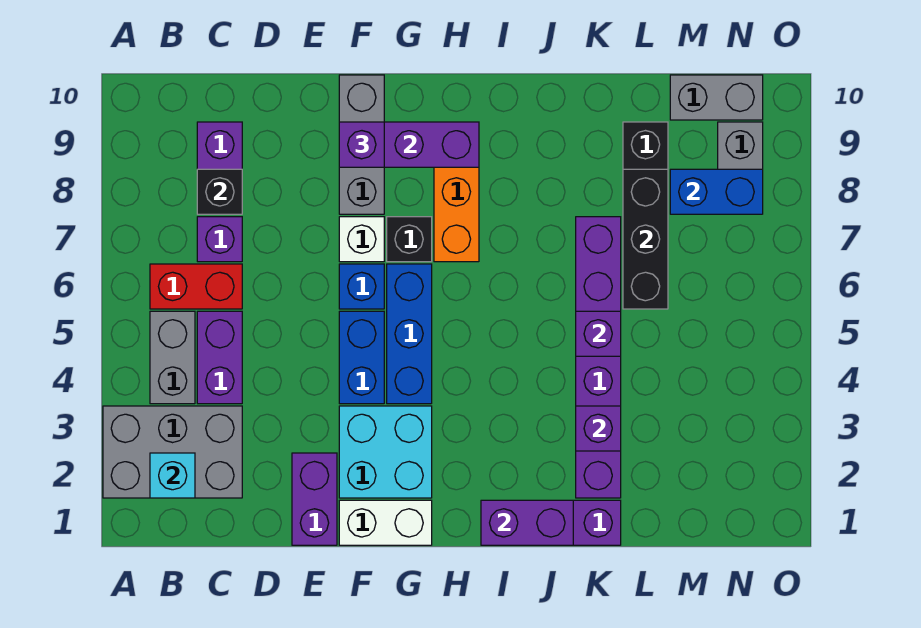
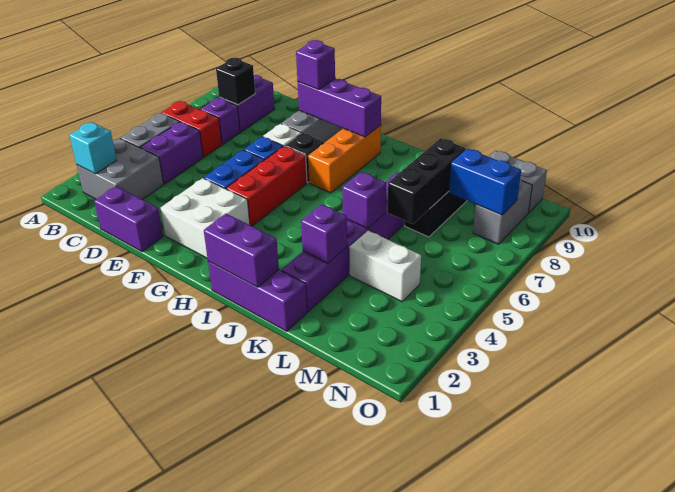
grey 2x3 brick [103,406,242,498] -> grey 2x2 brick [77,138,164,199]
purple 1x2 brick [292,453,337,545] -> purple 1x2 brick turned to [94,186,163,252]
white 1x2 brick [339,500,432,545] -> white 1x2 brick moved to [349,231,421,302]
cyan 2x2 brick [339,406,432,498] -> white 2x2 brick [161,178,250,258]
blue 1x3 brick [387,264,432,404] -> red 1x3 brick [226,146,307,226]

